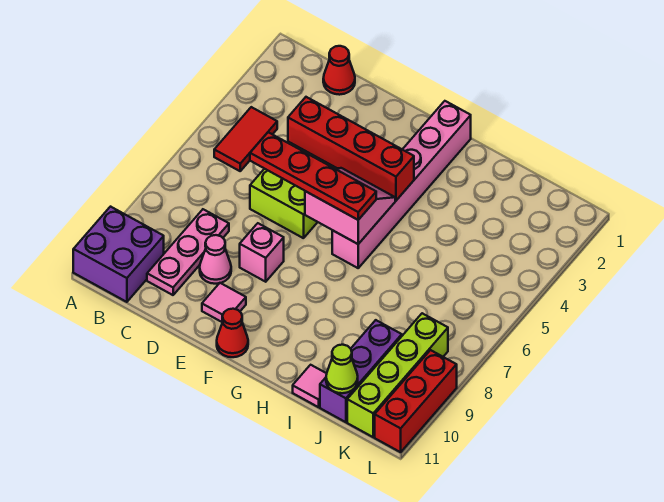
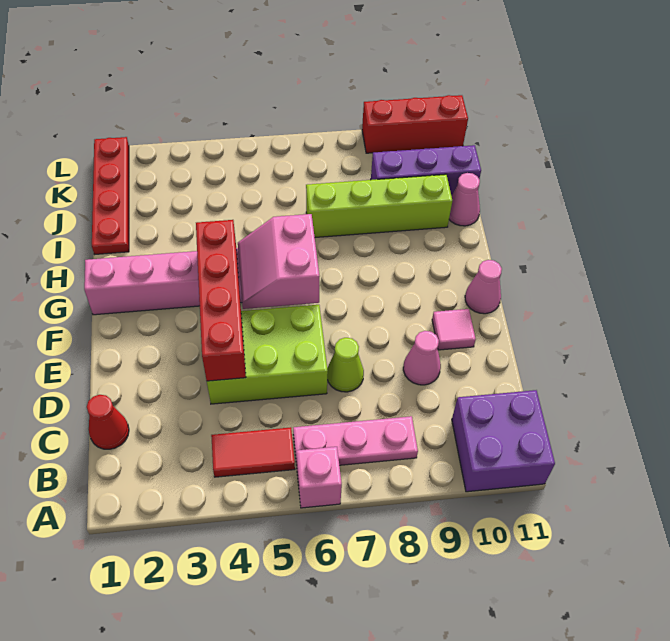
pink 1x3 plate [147,209,229,295] -> pink 1x3 plate moved to [293,416,418,465]
red 1x4 plate [250,132,376,220] -> red 1x4 plate moved to [92,137,129,255]
pink 1x1 brick [240,223,284,282] -> pink 1x1 brick moved to [297,447,342,508]
red 1x1 cone [217,309,248,357] -> pink 1x1 cone [465,260,502,314]
pink 1x1 tile [293,365,327,407] -> pink 1x1 cone [449,173,480,226]
lime 1x1 cone [326,345,358,393] -> lime 1x1 cone moved to [327,338,364,392]
lime 1x4 brick [347,313,448,437] -> lime 1x4 brick moved to [306,174,452,237]

